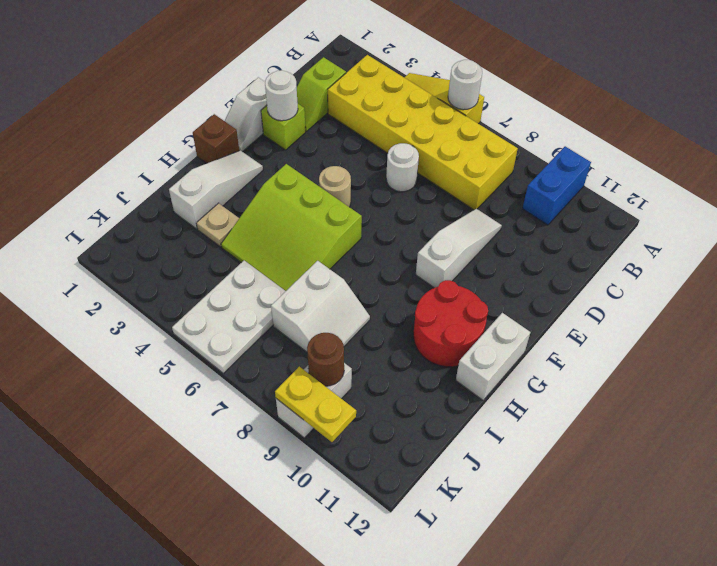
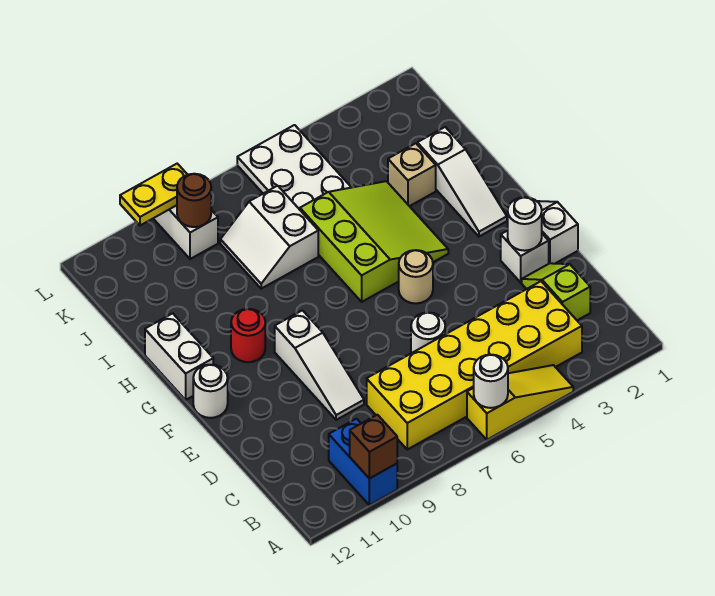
lime 1x1 brick [261,104,306,150] -> white 1x1 brick [501,231,549,282]
none -> white 1x1 round brick [193,365,228,418]
brown 1x1 brick [193,114,239,163] -> brown 1x1 brick moved to [350,415,397,479]
lime 3x3 slope [221,164,362,291] -> lime 3x3 slope turned to [300,181,448,302]
red 2x2 round brick [413,280,488,367] -> red 1x1 round brick [231,309,265,362]
tan 1x1 plate [196,203,239,247] -> tan 1x1 brick [388,143,436,206]

